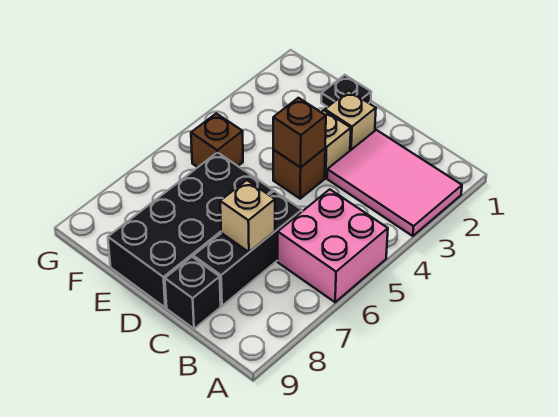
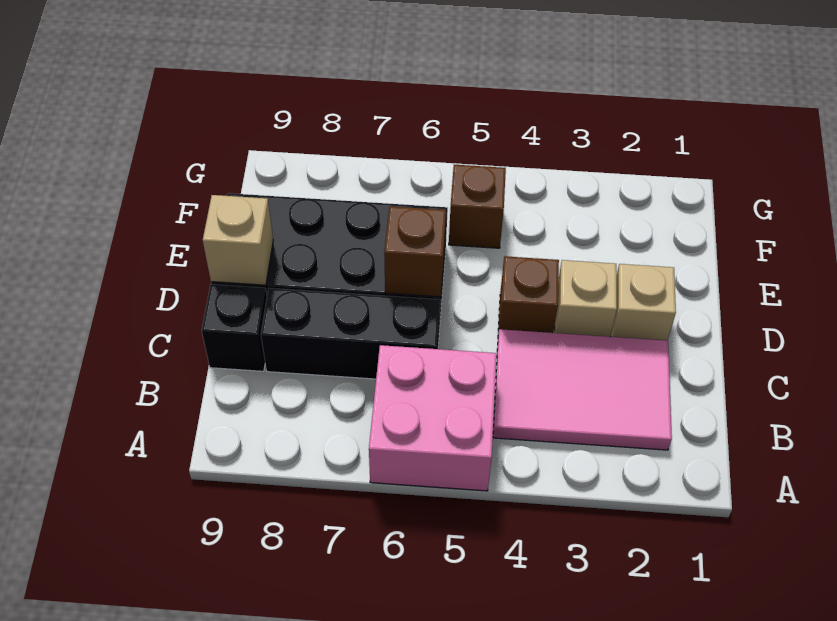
pink 2x3 tile [327,130,462,236] -> pink 2x3 tile turned to [493,329,672,450]
tan 1x1 brick [220,180,275,252] -> tan 1x1 brick moved to [203,195,273,285]
brown 1x1 brick [273,98,326,167] -> brown 1x1 brick moved to [384,206,446,297]
black 1x1 plate [321,75,371,107] -> none

